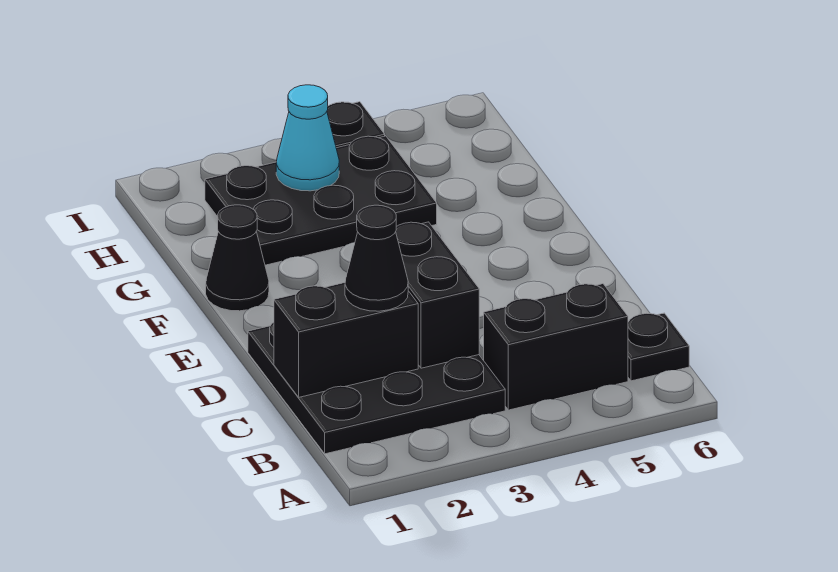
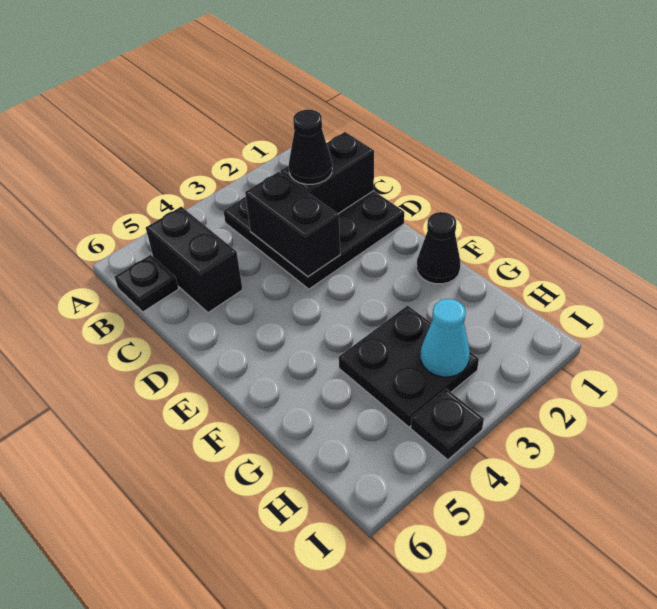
black 1x2 brick [484,284,628,410] -> black 1x2 brick turned to [146,207,243,313]
black 2x3 plate [205,136,437,265] -> black 2x2 plate [339,305,479,427]

